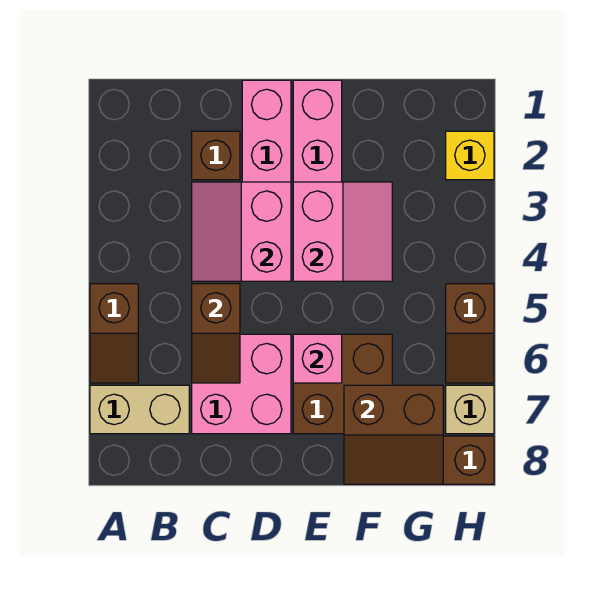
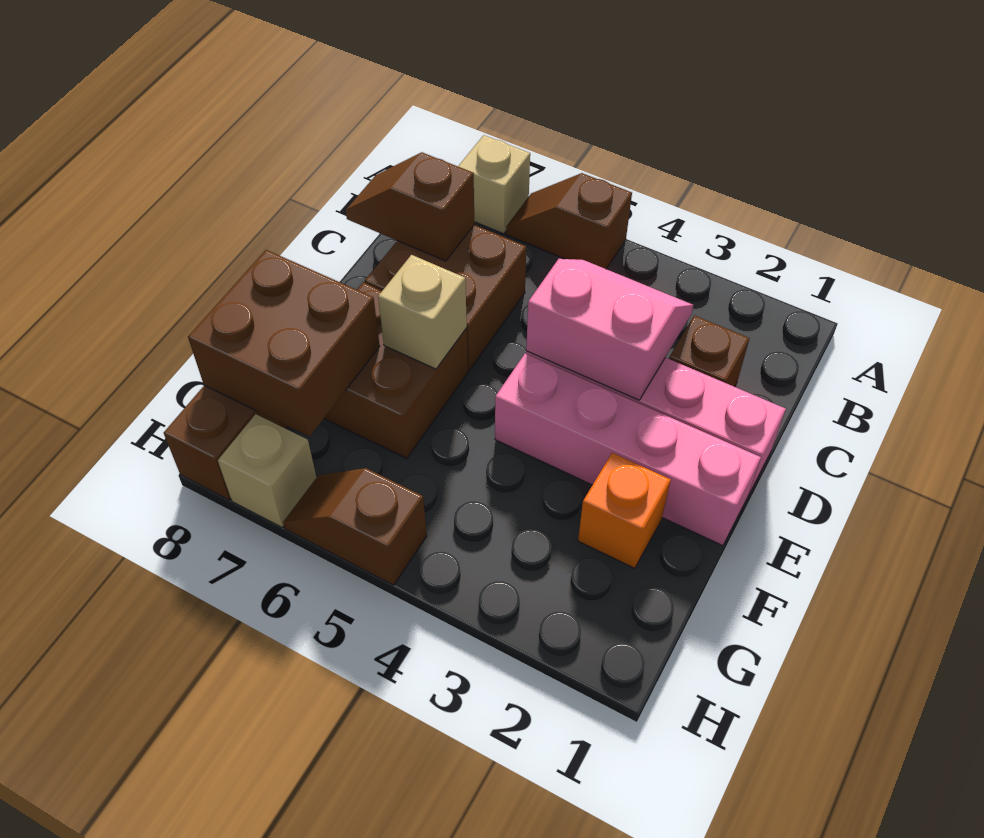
tan 1x2 brick [90,385,189,434] -> tan 1x1 brick [458,135,530,234]
brown 1x2 slope [192,284,240,383] -> brown 1x2 slope moved to [346,152,474,261]
pink 2x2 brick [192,334,291,434] -> brown 2x2 brick [365,225,526,370]
pink 2x2 slope [293,182,392,281] -> none
pink 1x1 brick [293,334,342,383] -> tan 1x1 brick [378,255,467,369]
none -> orange 1x1 brick [578,453,671,568]
brown 2x2 slope [344,385,443,484] -> brown 2x2 brick [188,250,380,437]
yellow 1x1 brick [446,131,494,180] -> none

